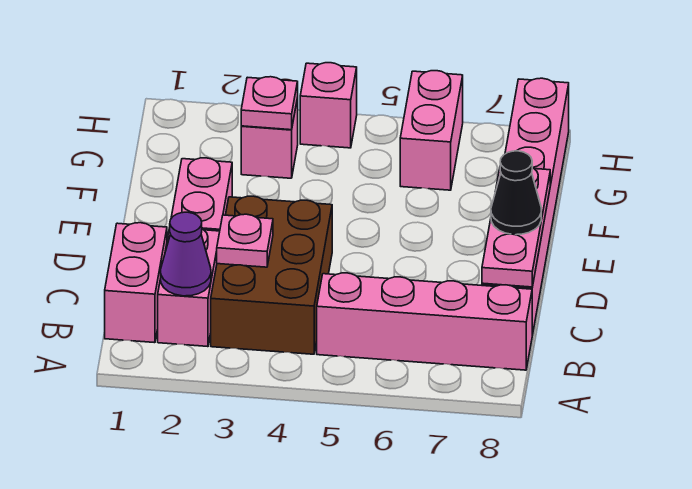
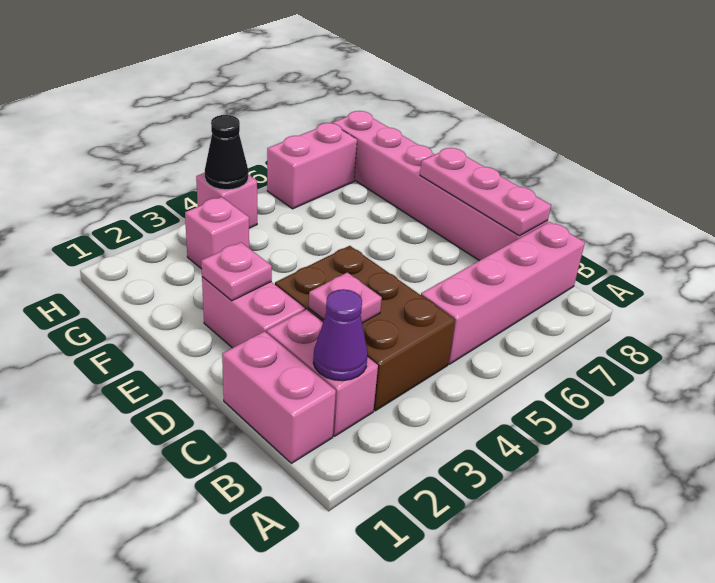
black 1x1 cone [491,151,541,235] -> black 1x1 cone moved to [205,115,248,190]
pink 1x1 plate [241,77,298,130] -> pink 1x1 plate moved to [201,242,272,301]
pink 1x2 brick [400,71,463,190] -> pink 1x2 brick turned to [267,123,357,209]

